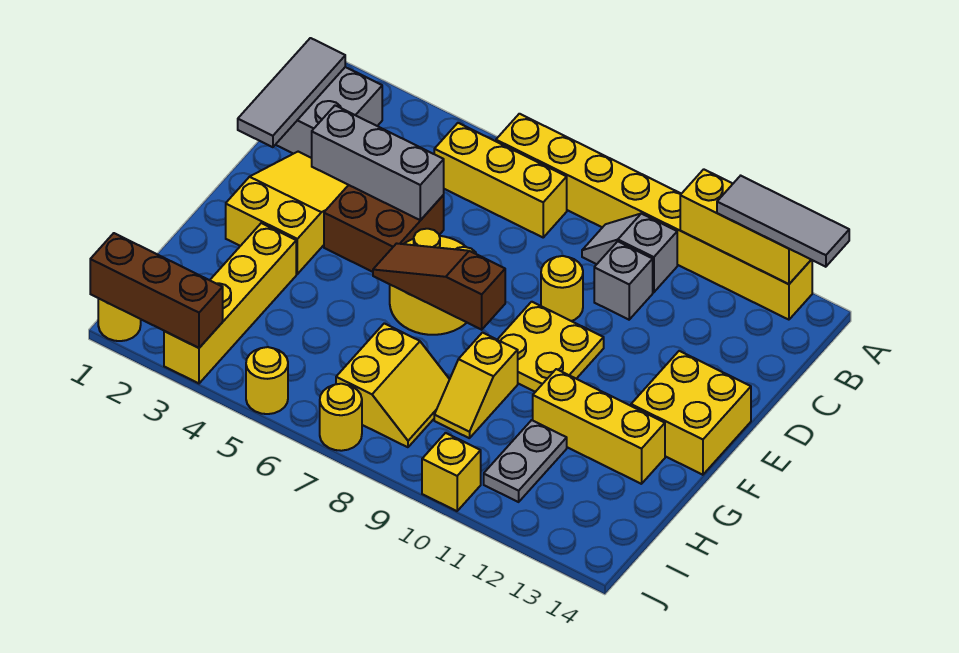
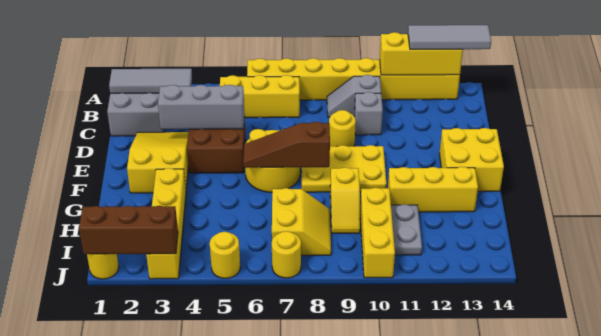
grey 1x3 tile [238,38,345,147] -> grey 1x3 tile turned to [109,69,192,94]
yellow 2x2 plate [497,302,604,392] -> yellow 2x3 plate [301,145,386,192]
yellow 1x1 brick [422,433,481,511] -> yellow 1x3 brick [360,188,395,278]

